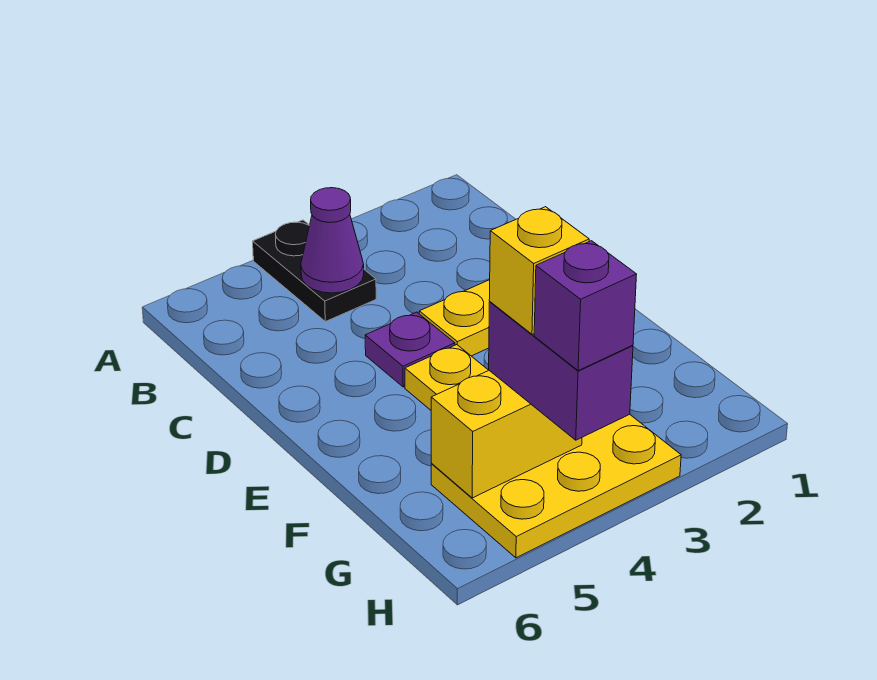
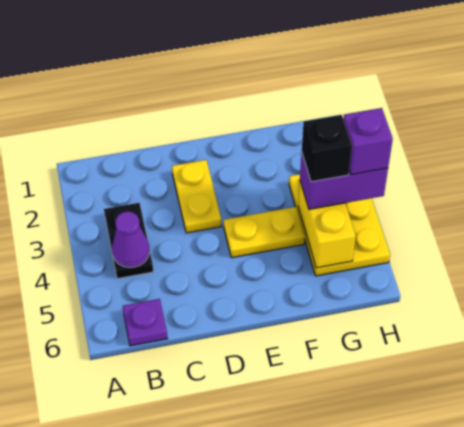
black 1x2 plate [253,220,376,322] -> black 1x2 plate turned to [104,203,153,279]
purple 1x1 plate [365,312,455,387] -> purple 1x1 plate moved to [123,299,168,346]
yellow 1x1 brick [489,207,589,334] -> black 1x1 brick [302,115,352,182]

